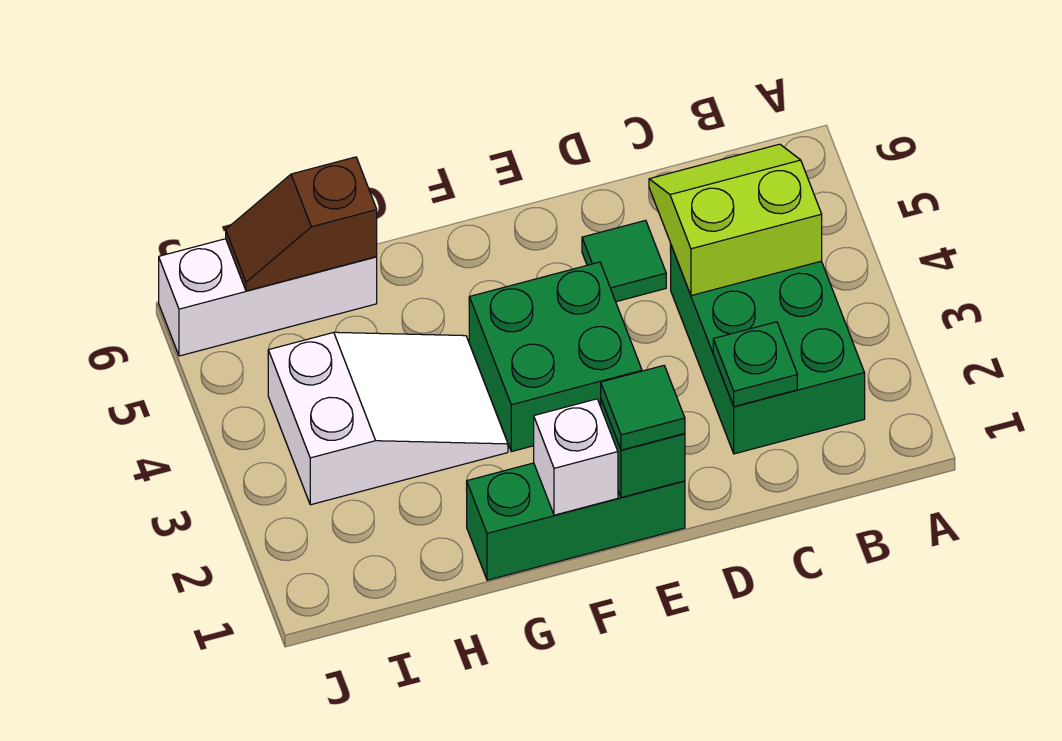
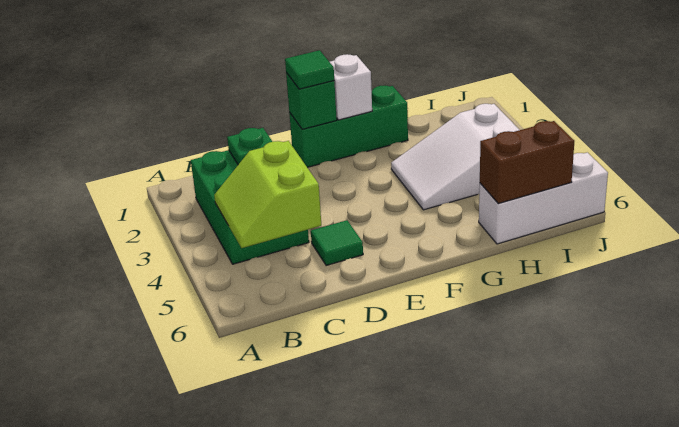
lime 2x2 slope [649,144,822,296] -> lime 2x2 slope turned to [214,141,321,248]
green 2x2 brick [469,262,642,452] -> none
brown 1x2 slope [226,157,377,291] -> brown 1x2 brick [480,121,574,204]

